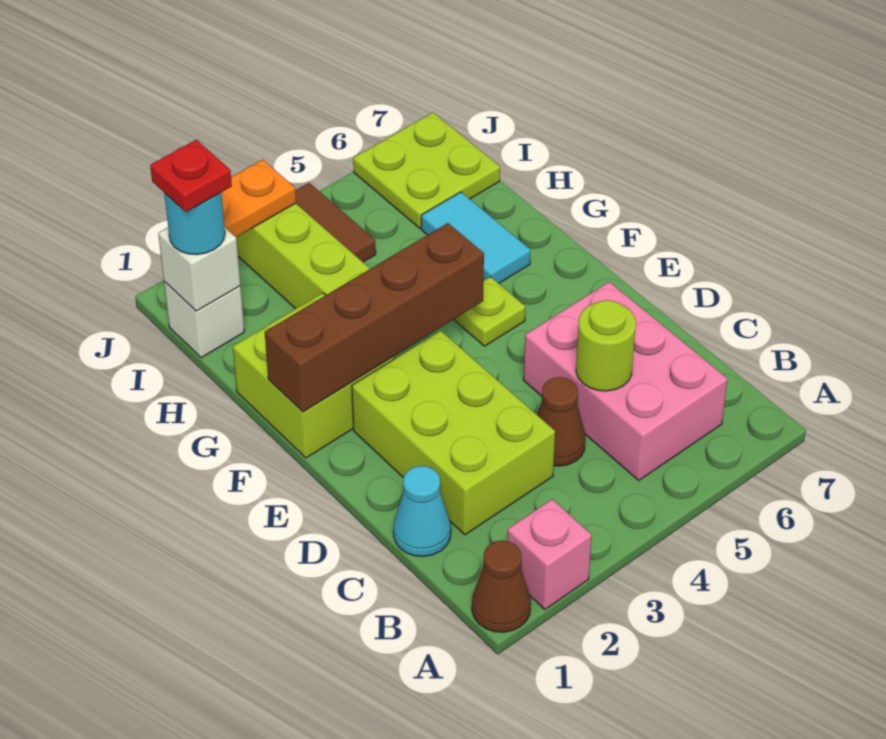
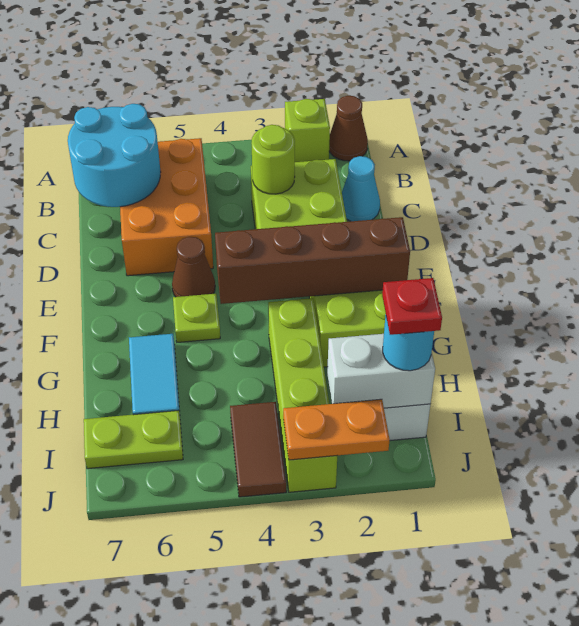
pink 1x1 brick [507,499,592,609] -> lime 1x1 brick [285,99,330,162]
pink 2x3 brick [524,282,727,480] -> orange 2x3 brick [120,138,213,276]
none -> cyan 2x2 round brick [68,104,161,207]
brown 1x1 cone [537,377,585,466] -> brown 1x1 cone moved to [172,237,215,297]
lime 1x1 round brick [576,300,636,391] -> lime 1x1 round brick moved to [252,125,295,194]
white 1x1 brick [158,228,240,311] -> white 1x2 brick [327,334,435,408]
lime 2x2 plate [353,112,500,228] -> lime 1x2 plate [84,410,183,469]

